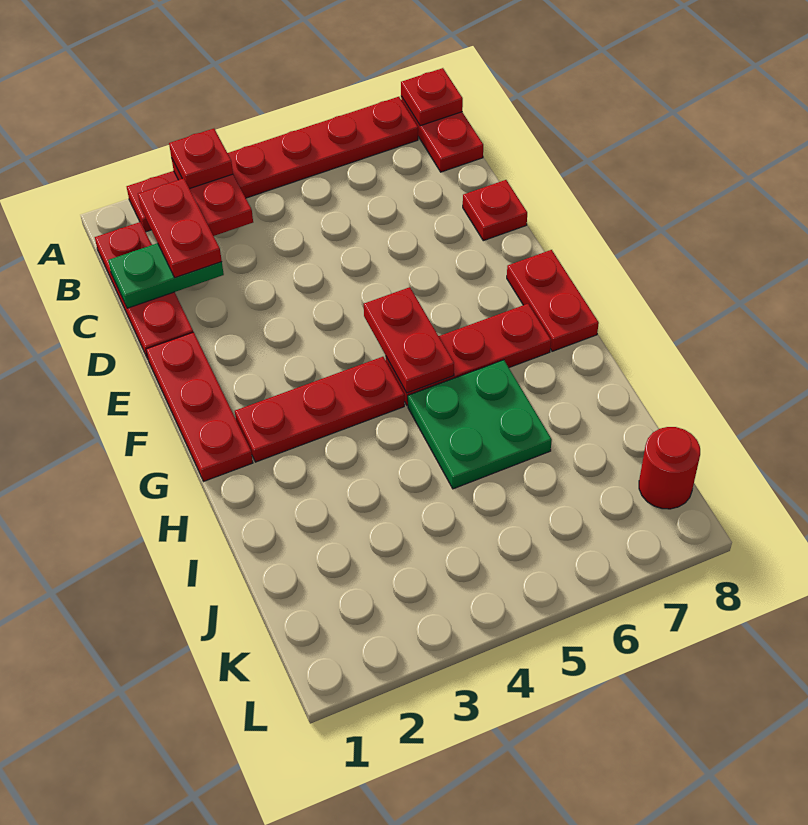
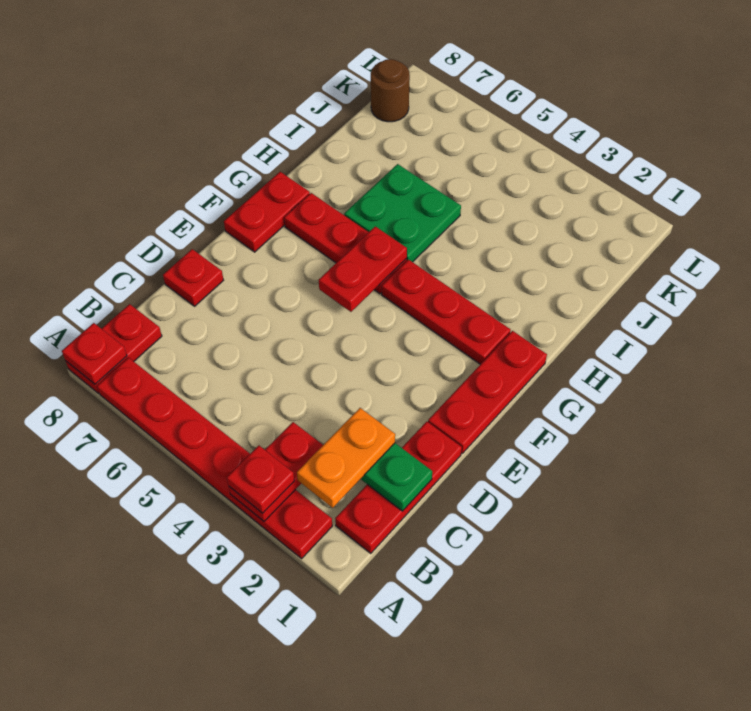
red 1x2 plate [138,178,222,278] -> orange 1x2 plate [297,408,395,508]
red 1x1 round brick [639,427,700,509] -> brown 1x1 round brick [371,59,410,122]

